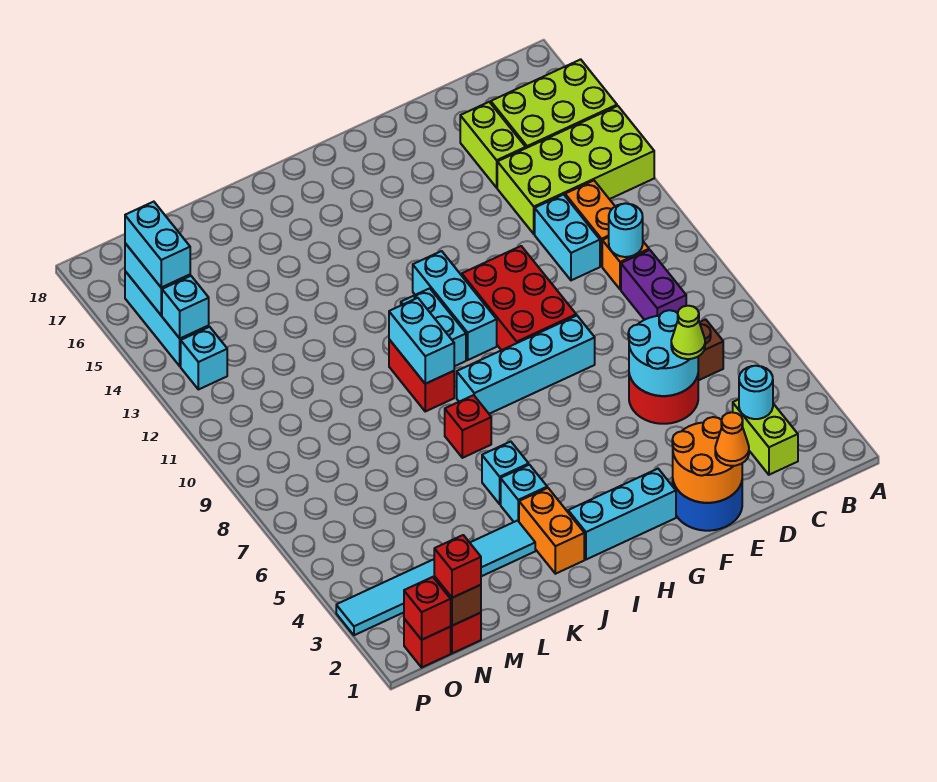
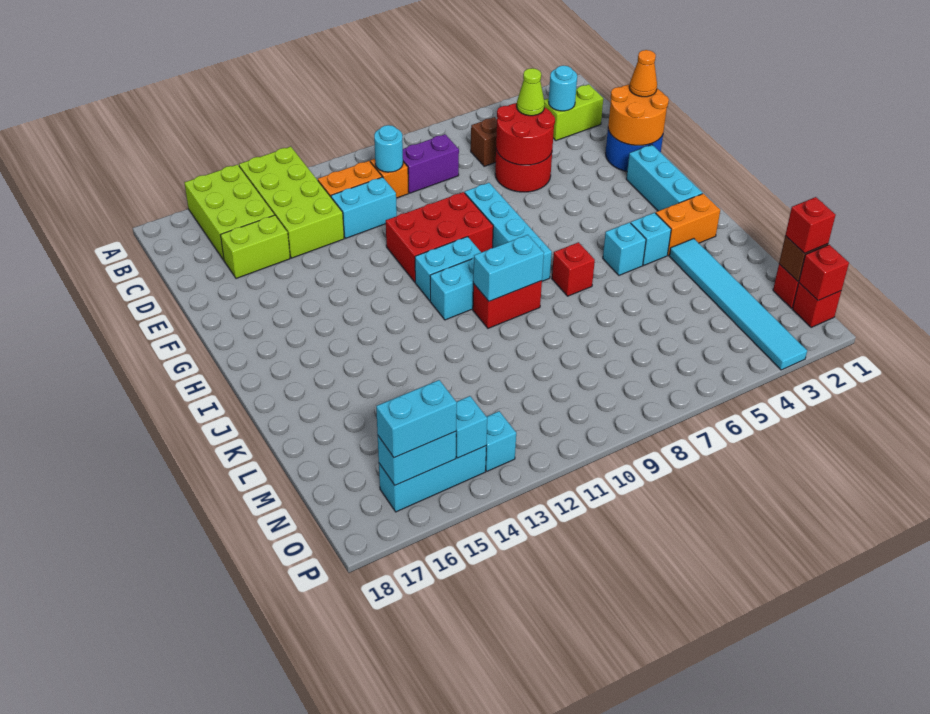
cyan 2x2 round brick [628,310,698,396] -> red 2x2 round brick [496,103,555,165]
cyan 1x3 brick [413,251,497,360] -> cyan 1x2 brick [415,237,481,301]

